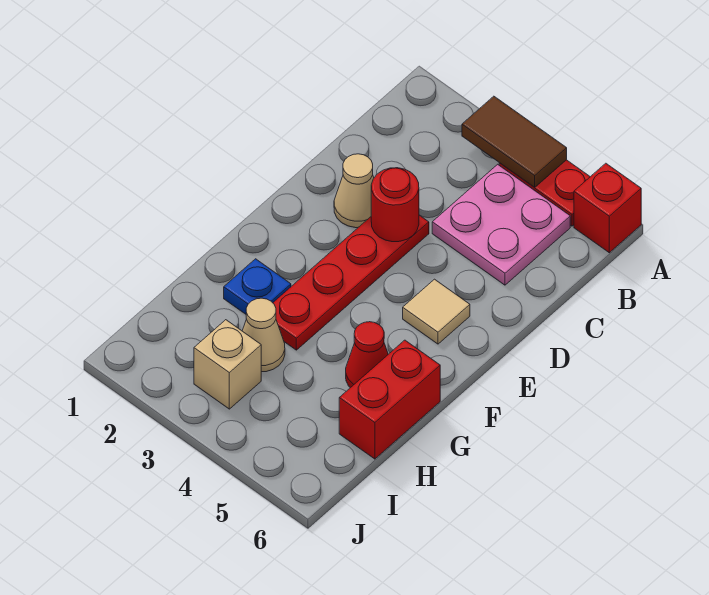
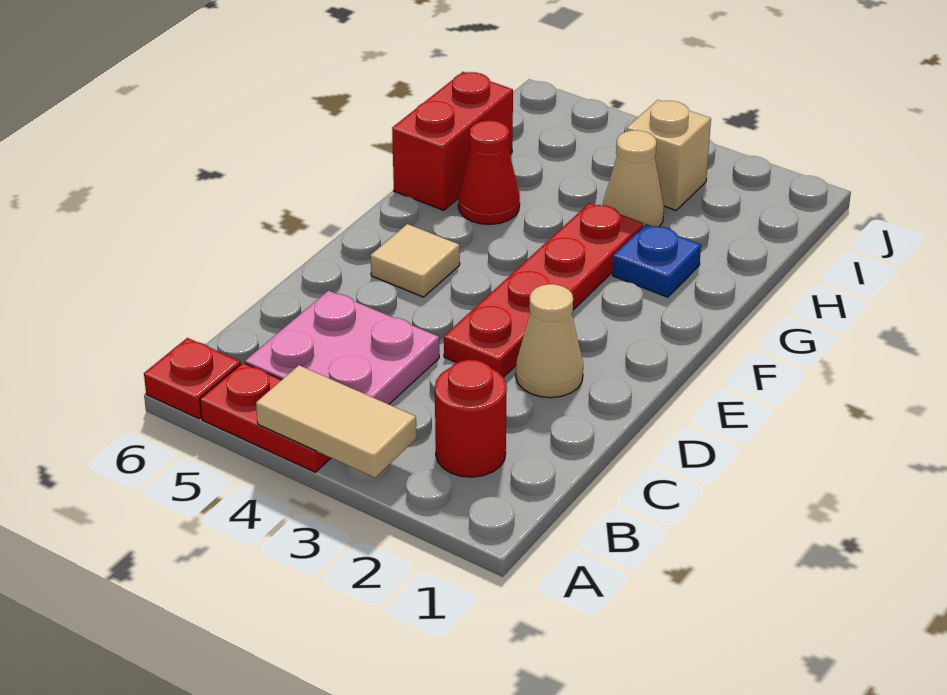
brown 1x2 tile [462,96,567,187] -> tan 1x2 tile [256,365,417,478]
red 1x1 brick [574,163,641,253] -> red 1x1 plate [144,338,241,419]
red 1x1 round brick [371,168,419,242] -> red 1x1 round brick moved to [435,360,507,477]

